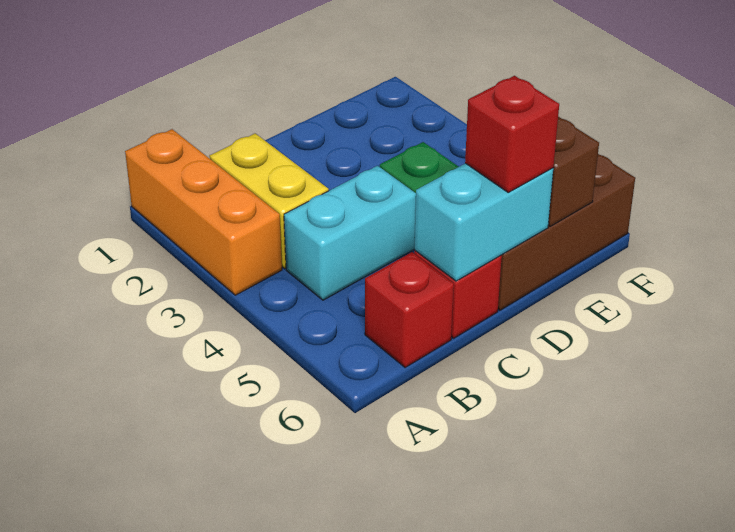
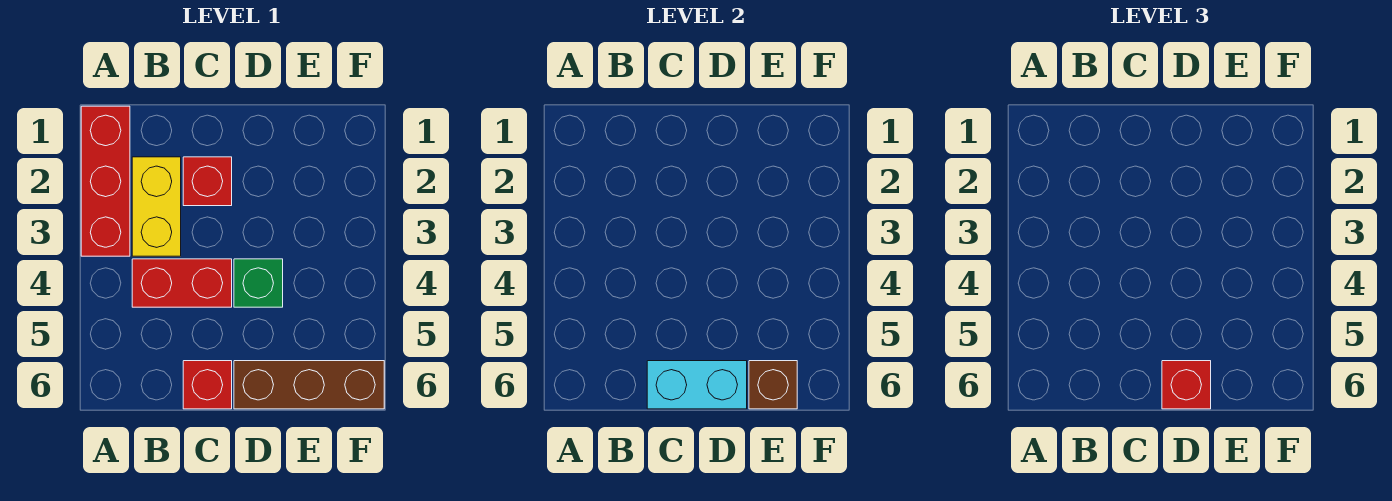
orange 1x3 brick [125,129,282,295] -> red 1x3 brick [81,106,130,256]
cyan 1x2 brick [284,166,416,300] -> red 1x2 brick [132,259,232,307]
red 1x1 brick [365,252,454,368] -> red 1x1 brick moved to [183,157,232,206]

